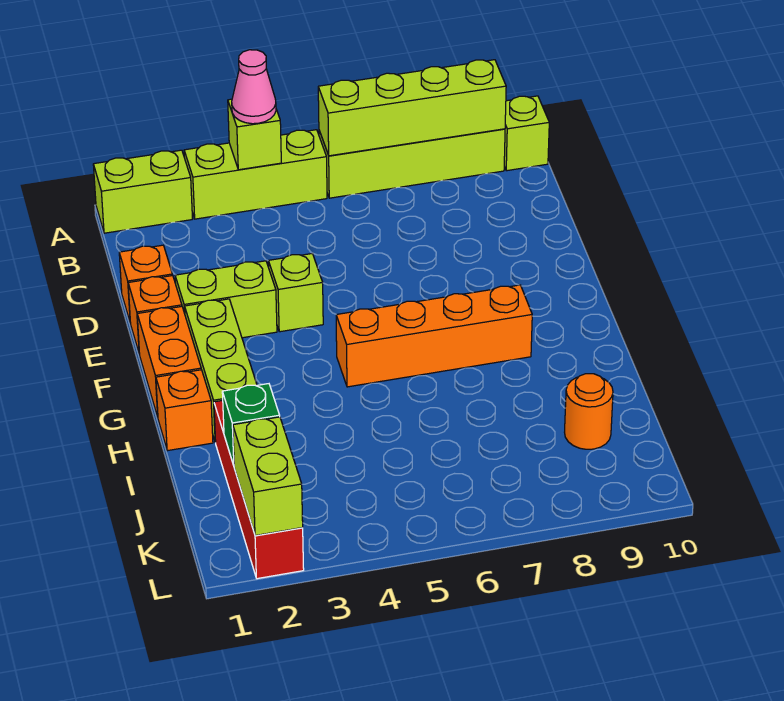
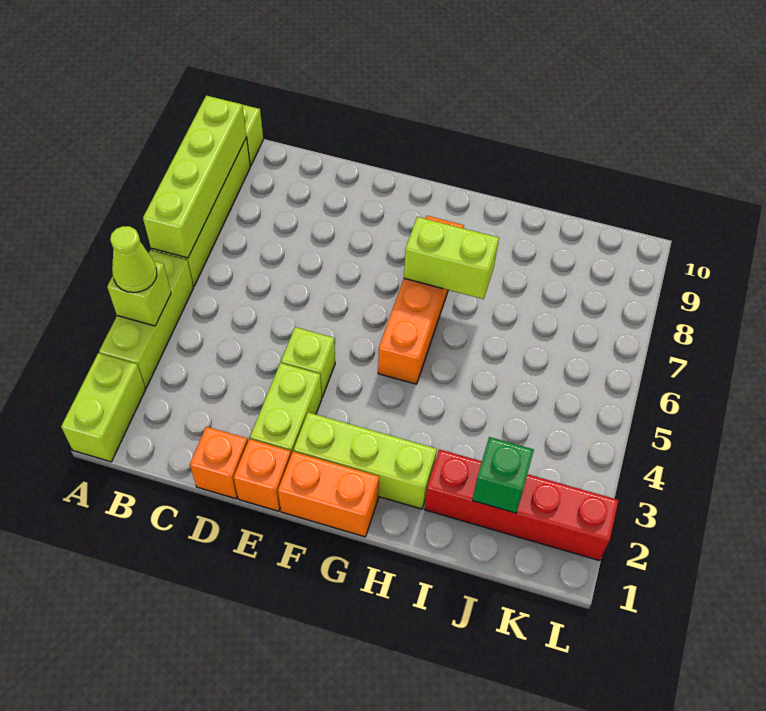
pink 1x1 cone [232,50,276,124] -> lime 1x1 cone [110,226,157,293]
orange 1x1 brick [156,370,213,451] -> none
orange 1x1 round brick [565,374,613,449] -> none
lime 1x2 brick [233,417,303,536] -> lime 1x2 brick moved to [404,217,499,299]

